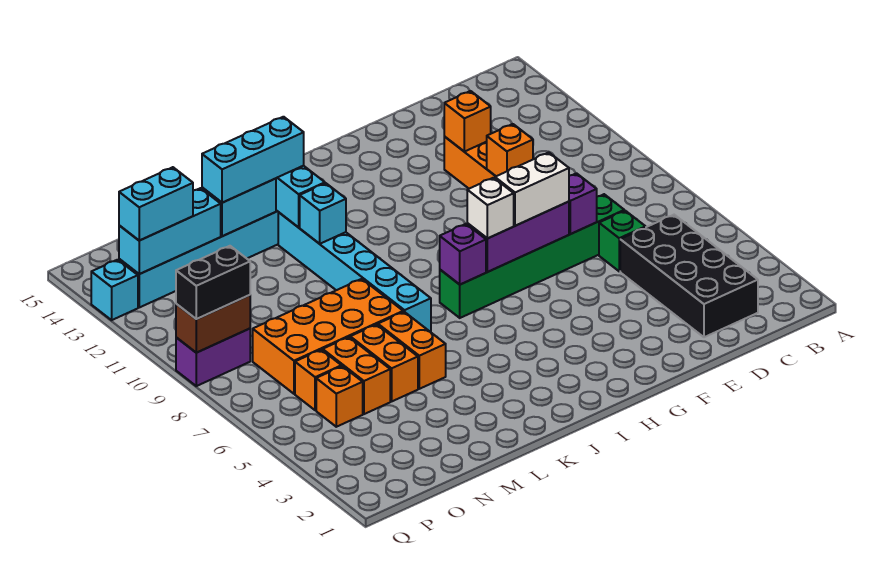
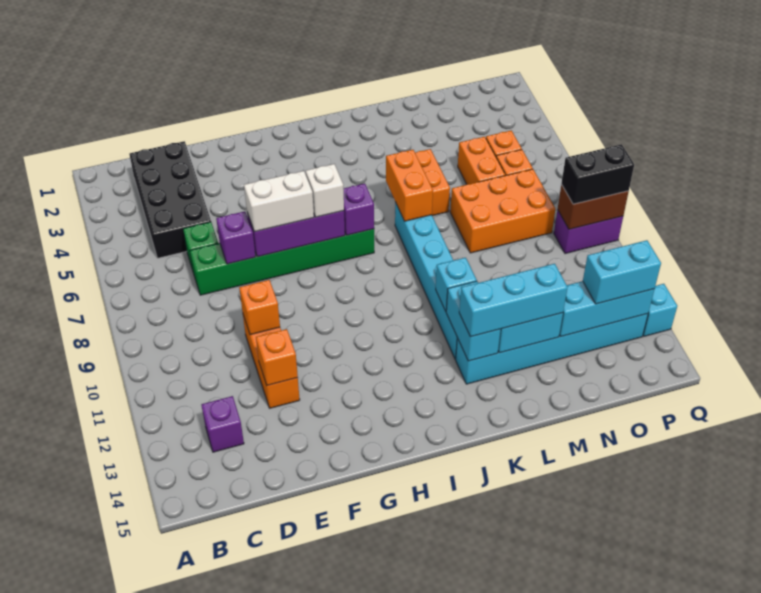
none -> purple 1x1 brick [201,396,244,452]
orange 2x4 brick [253,279,403,394] -> orange 2x3 brick [450,169,555,253]
orange 1x2 brick [350,324,418,401] -> orange 1x2 brick moved to [386,150,433,221]

